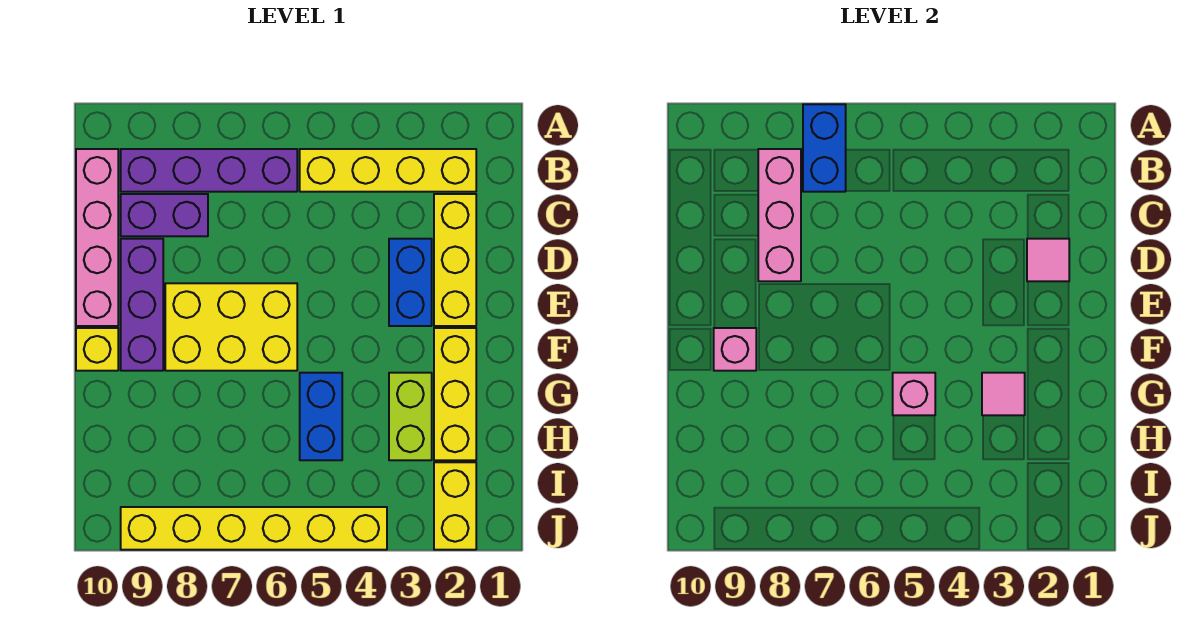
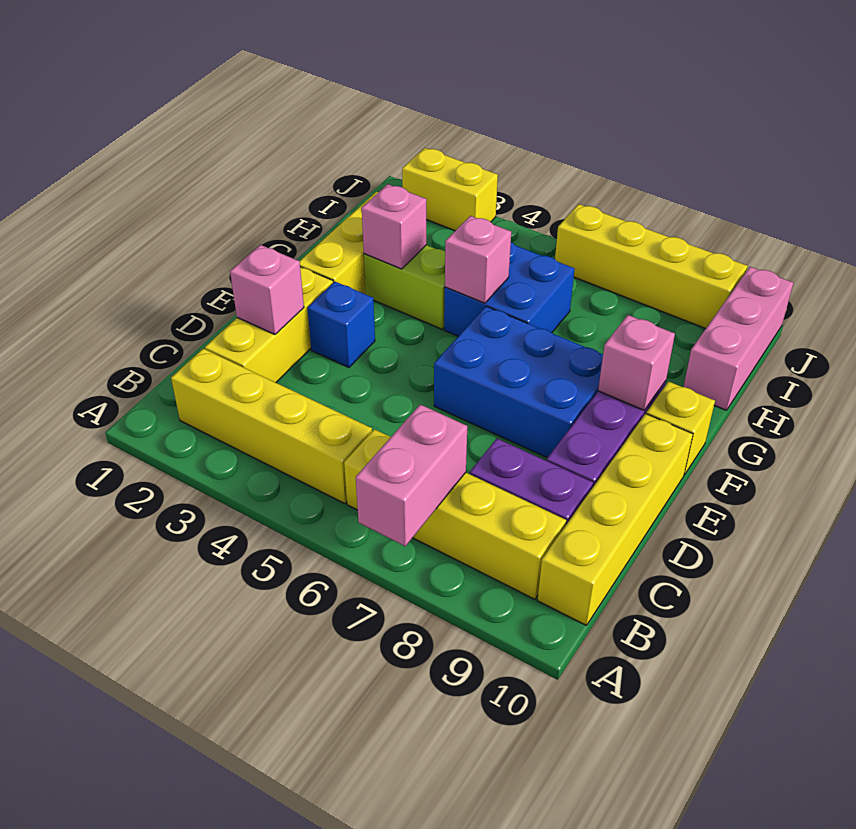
blue 1x2 brick [803,104,846,192] -> pink 1x2 brick [356,404,467,546]
purple 1x4 brick [121,149,297,192] -> yellow 1x4 brick [344,429,566,599]
pink 1x3 brick [758,149,801,281] -> pink 1x3 brick moved to [683,267,793,410]
pink 1x4 brick [76,149,118,326] -> yellow 1x4 brick [537,414,693,625]
pink 1x1 tile [1027,239,1069,281] -> pink 1x1 brick [230,245,304,334]
blue 1x2 brick [389,239,432,326] -> blue 1x1 brick [307,282,375,367]
yellow 2x3 brick [165,283,297,371] -> blue 2x3 brick [434,306,603,458]
lime 1x2 brick [389,373,432,460] -> lime 1x2 brick turned to [364,245,445,329]
pink 1x1 tile [982,373,1025,415] -> pink 1x1 brick [362,184,426,269]
blue 1x2 brick [300,373,342,460] -> blue 2x2 brick [444,242,574,336]
yellow 1x2 brick [434,462,476,550] -> yellow 1x2 brick turned to [402,148,498,231]
yellow 1x6 brick [121,507,387,550] -> yellow 1x4 brick [555,204,748,329]

